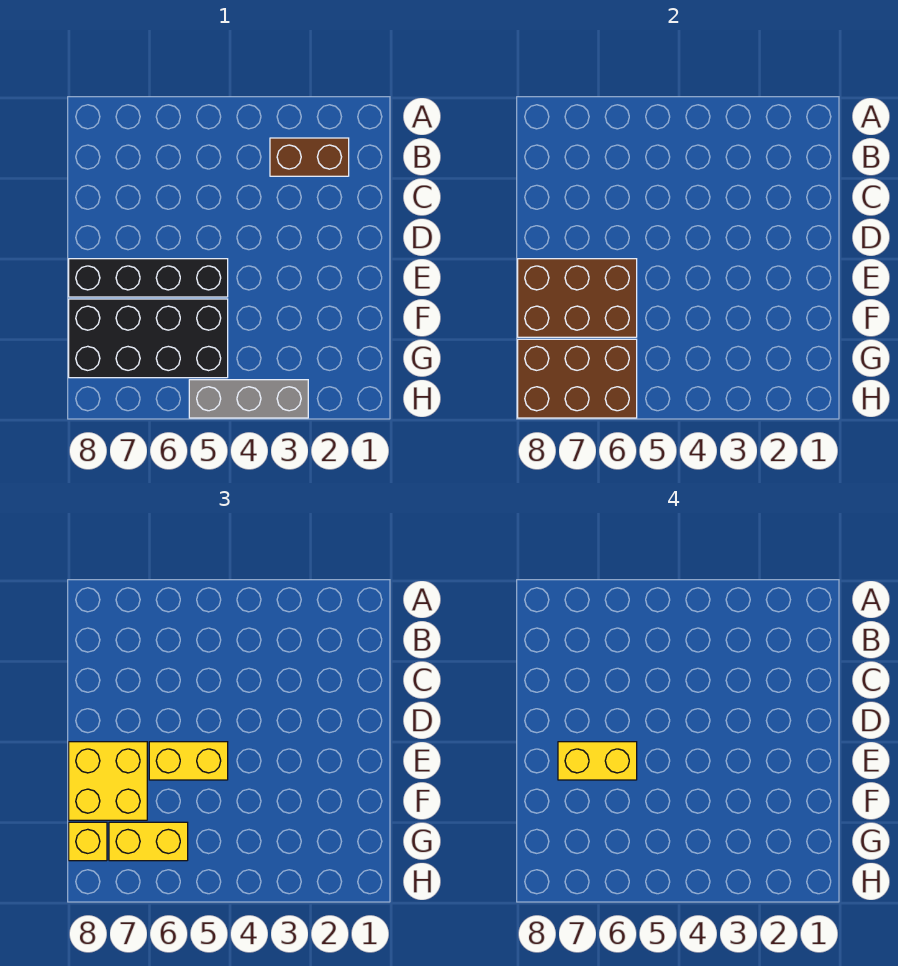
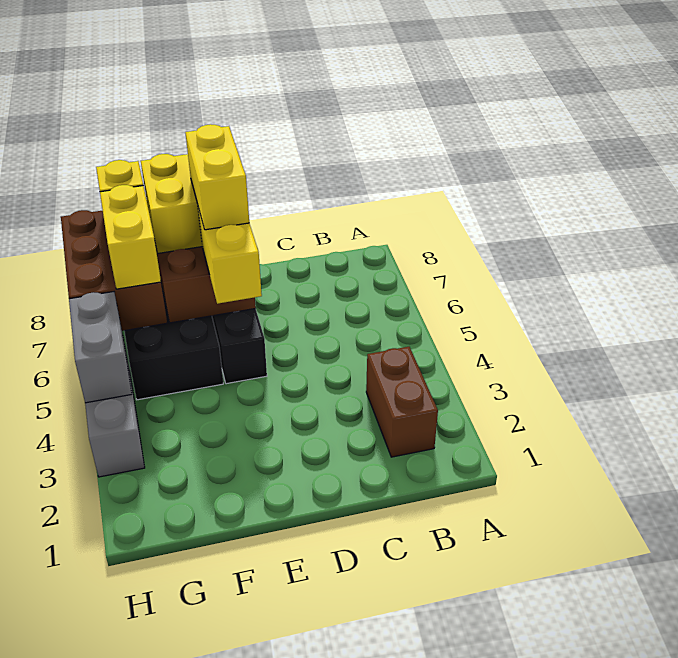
none -> grey 1x2 brick [69,292,132,403]

